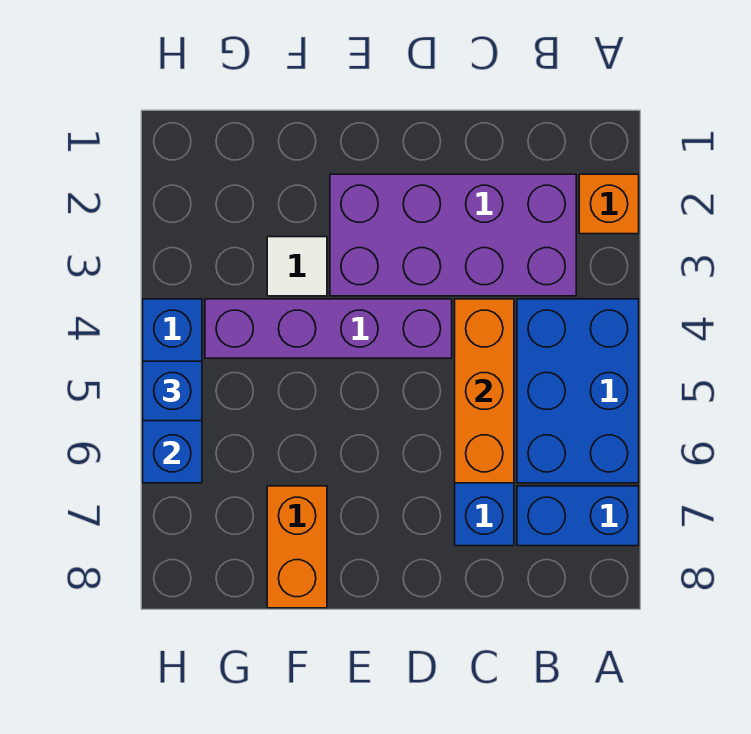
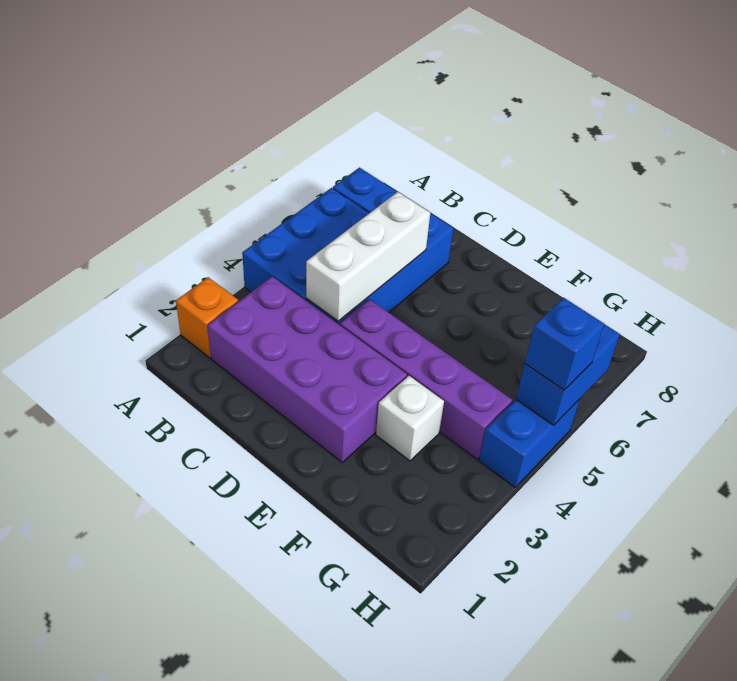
orange 1x3 brick [455,299,514,483] -> white 1x3 brick [306,192,430,321]
white 1x1 tile [267,237,327,296] -> white 1x1 brick [376,376,444,461]
orange 1x2 brick [267,486,327,608] -> none

